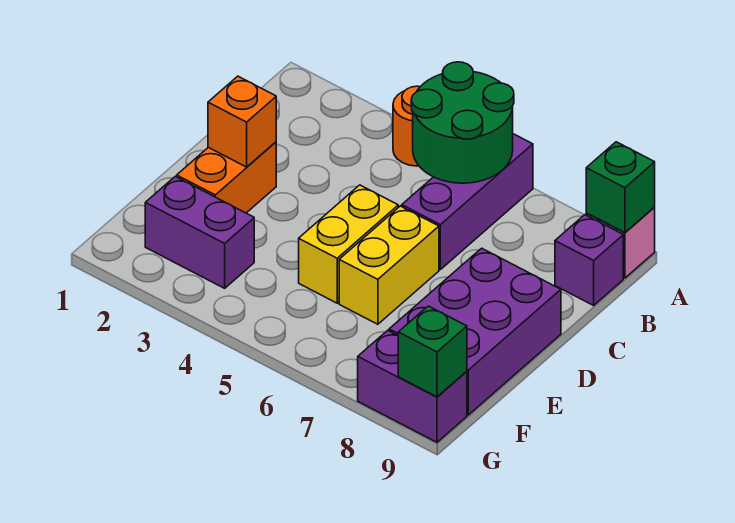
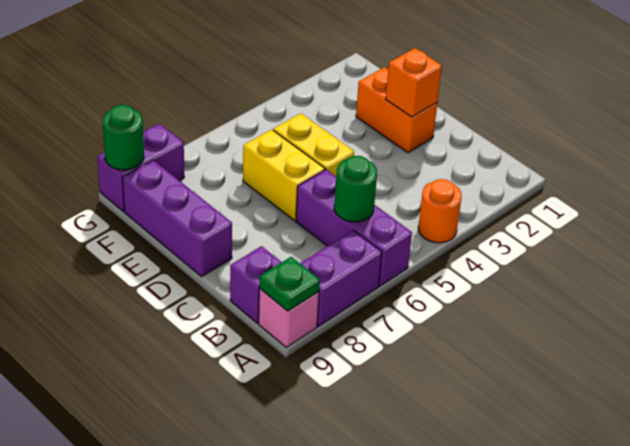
green 2x2 round brick [411,62,514,183] -> green 1x1 round brick [334,156,377,222]
green 1x1 brick [586,142,655,233] -> green 1x1 plate [259,257,320,311]
purple 2x3 brick [389,248,561,415] -> purple 1x3 brick [122,160,232,277]
purple 1x2 brick [145,177,254,288] -> purple 1x2 brick moved to [300,230,382,326]
green 1x1 brick [398,306,467,397] -> green 1x1 round brick [103,105,144,170]

